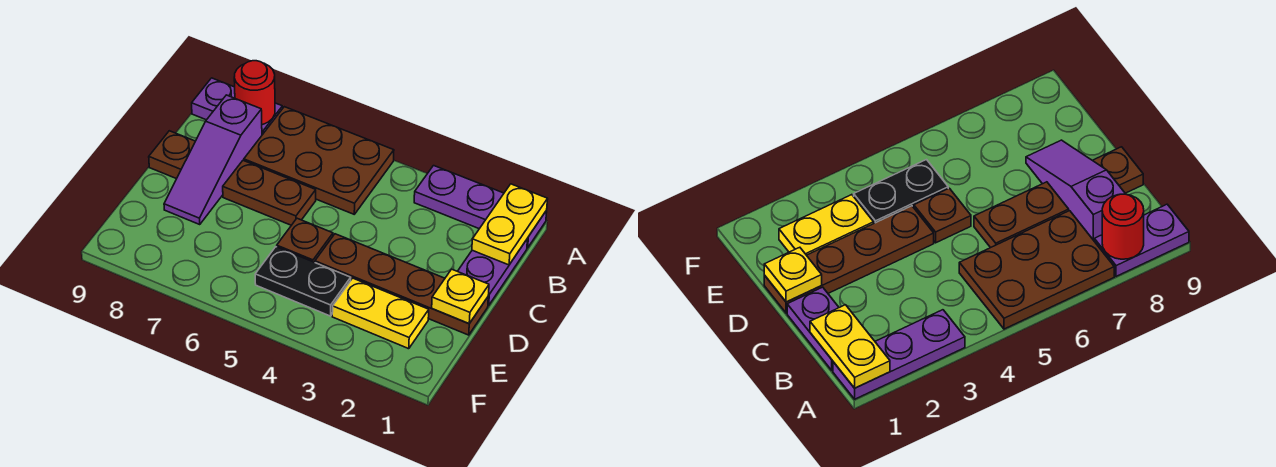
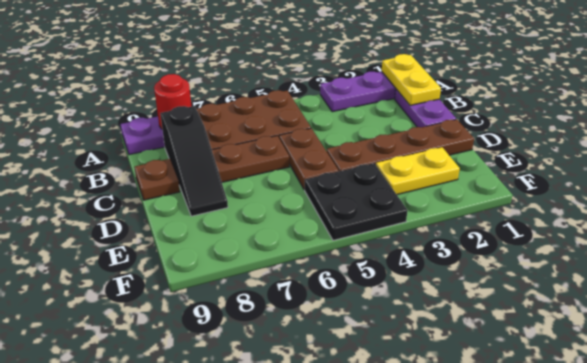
purple 1x3 slope [164,95,262,224] -> black 1x3 slope [160,106,228,216]
yellow 1x1 plate [432,269,489,324] -> none
brown 1x1 plate [277,218,333,262] -> brown 1x2 plate [279,128,338,190]
black 1x2 plate [255,247,351,316] -> black 2x2 plate [305,163,408,240]

